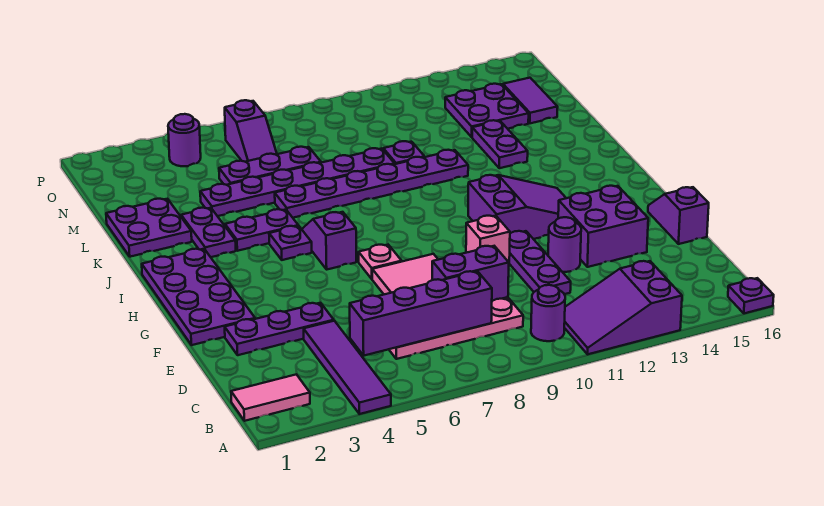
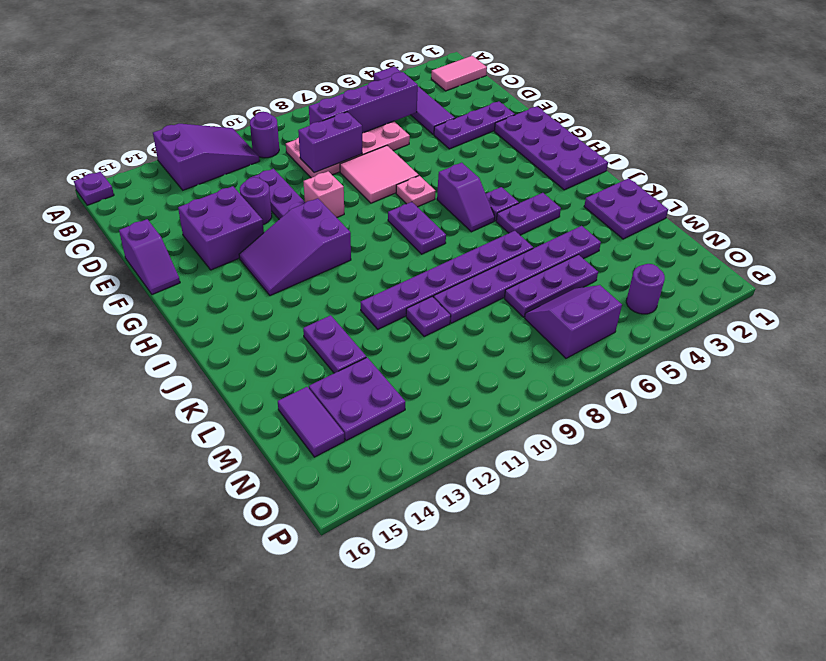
purple 1x2 plate [181,208,236,257] -> purple 1x2 plate moved to [388,202,446,254]
purple 1x2 slope [225,100,277,162] -> purple 2x2 slope [525,285,622,358]

